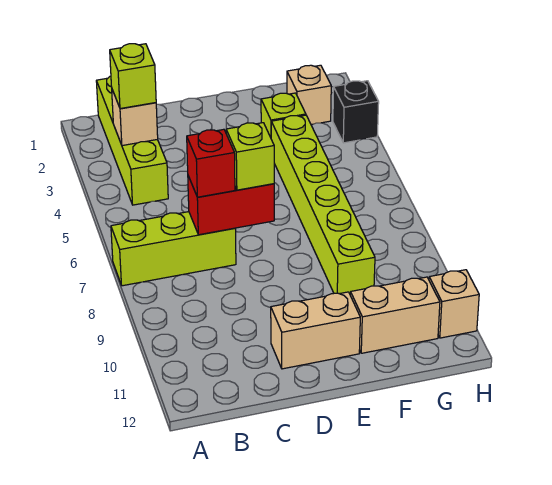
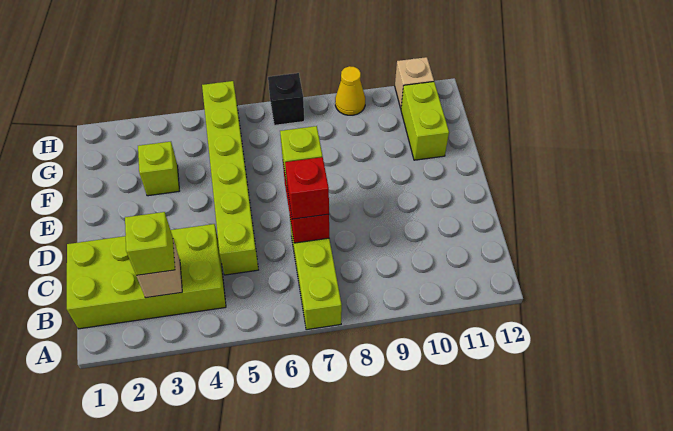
lime 1x4 brick [96,76,168,205] -> lime 2x4 brick [67,224,226,329]
tan 1x2 brick [271,292,360,369] -> none
lime 1x6 brick [271,115,375,294] -> lime 1x6 brick turned to [202,81,259,275]
tan 1x2 brick [350,277,440,353] -> lime 1x2 brick [401,82,449,160]
tan 1x1 brick [287,65,331,125] -> none
black 1x1 brick [333,81,379,143] -> black 1x1 brick moved to [268,73,304,125]
none -> yellow 1x1 cone [335,66,365,115]

